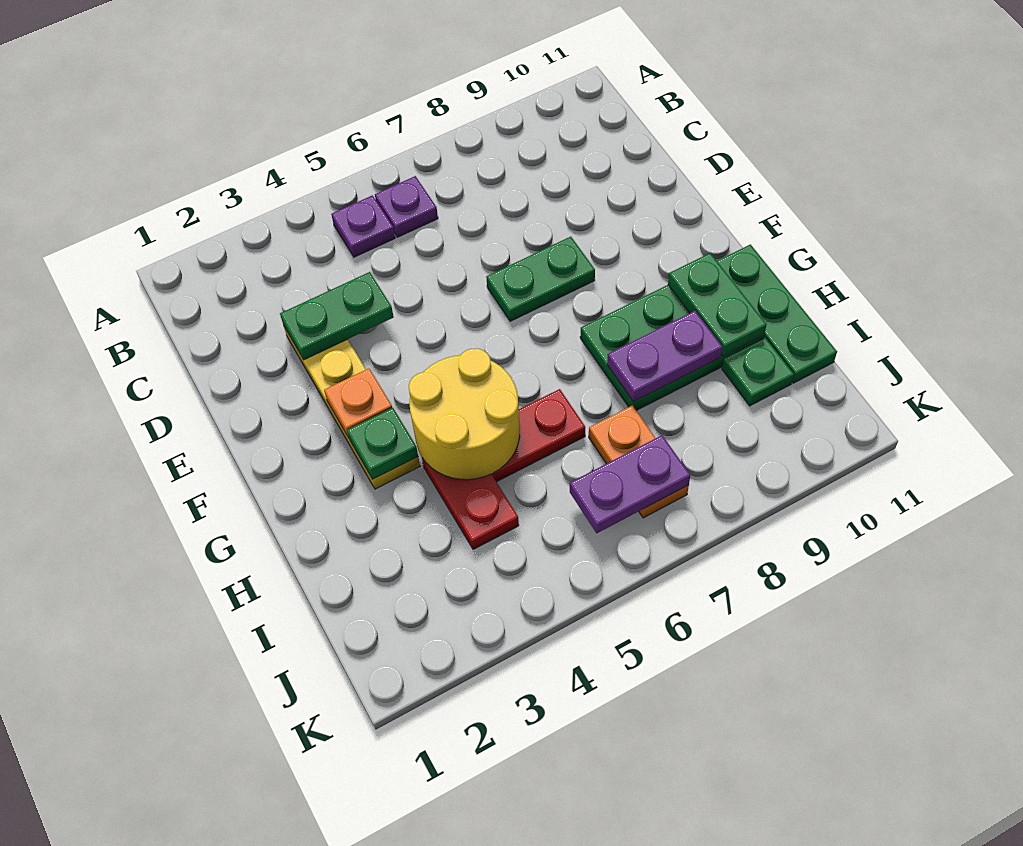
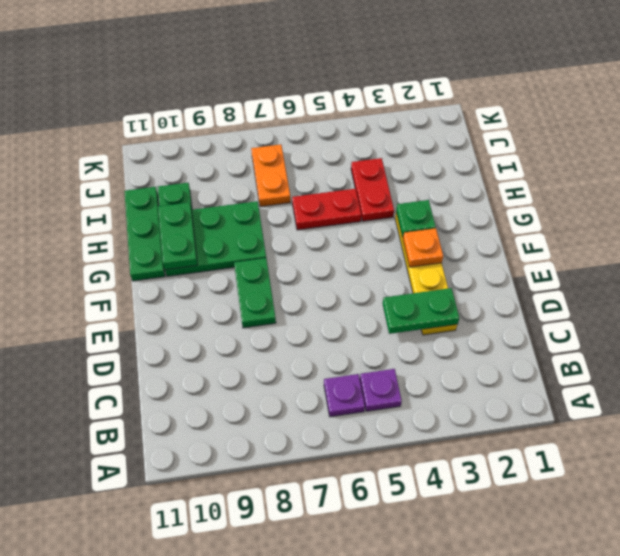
green 1x2 plate [486,237,595,321] -> green 1x2 plate turned to [234,258,276,328]
yellow 2x2 round brick [409,348,520,480] -> none
purple 1x2 plate [607,311,722,402] -> none
purple 1x2 plate [570,435,690,533] -> none

